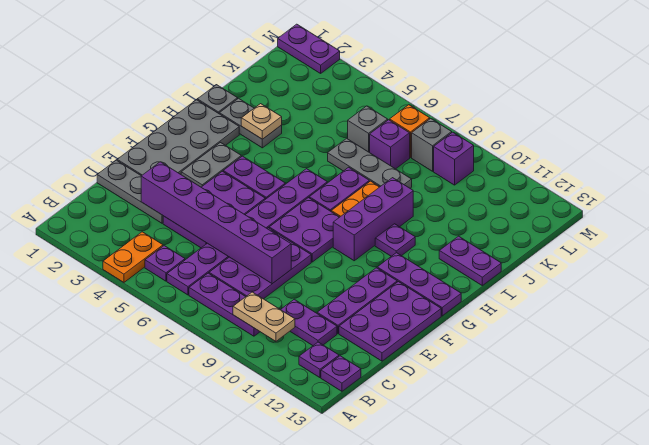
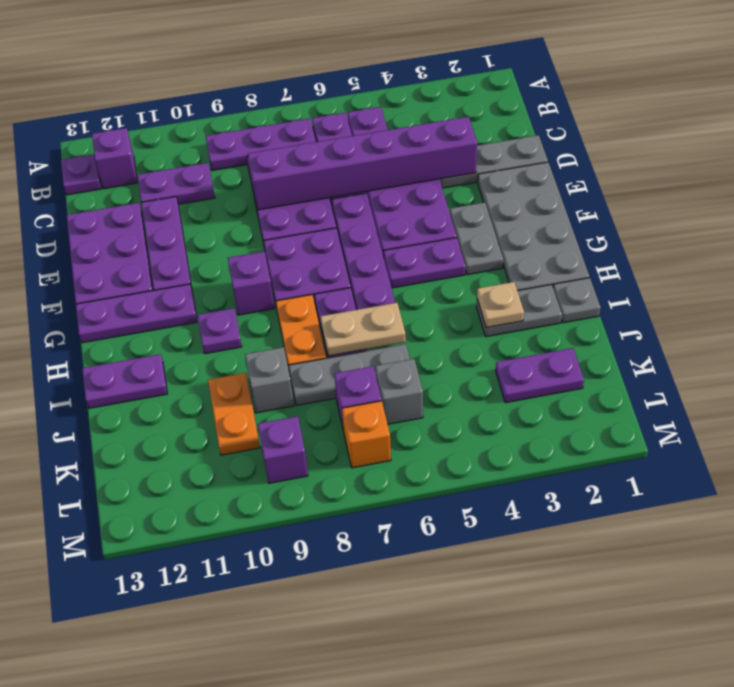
orange 1x2 plate [103,232,163,282] -> orange 1x2 plate moved to [208,373,260,455]
tan 1x2 plate [233,292,295,341] -> tan 1x2 plate moved to [321,303,406,356]
purple 1x1 plate [299,342,339,378] -> purple 1x1 brick [92,128,138,189]
purple 1x3 brick [333,178,413,261] -> purple 1x1 brick [228,251,275,315]
grey 1x1 brick [412,119,452,171] -> grey 1x1 brick moved to [245,347,294,413]
purple 1x2 plate [278,24,340,73] -> purple 1x2 plate moved to [496,348,584,403]

